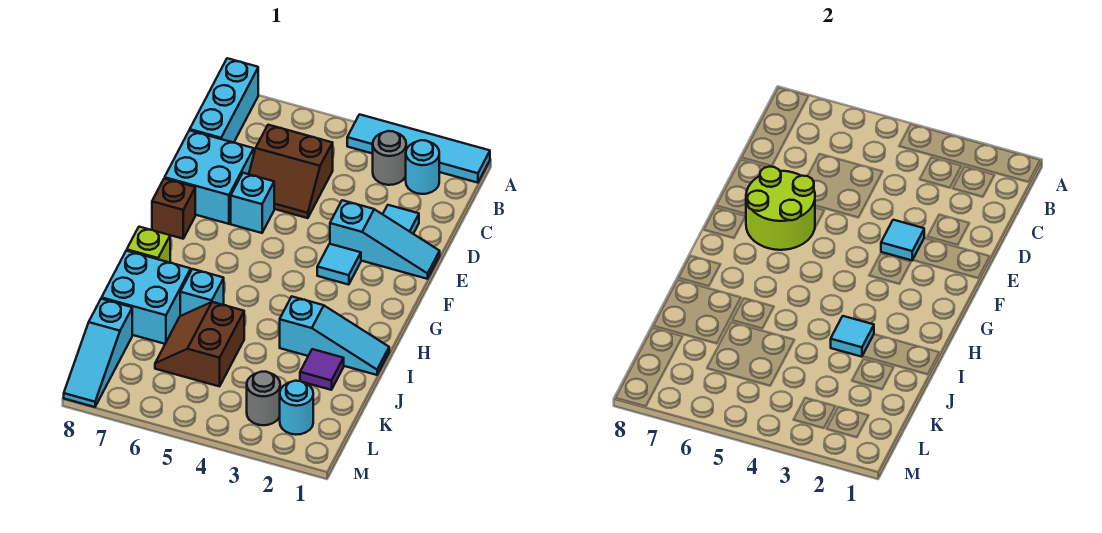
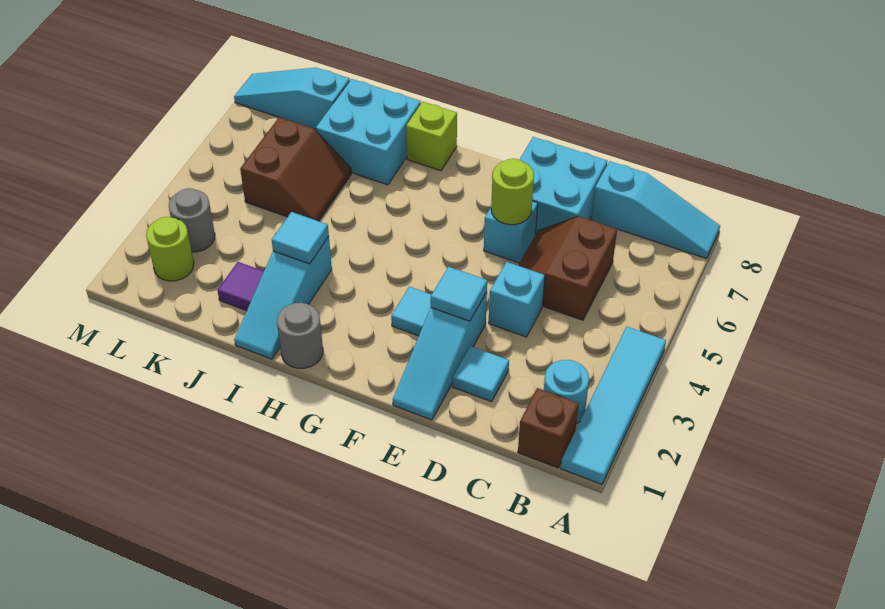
cyan 1x3 brick [190,58,258,143] -> cyan 1x3 slope [591,161,720,259]
grey 1x1 round brick [373,131,406,185] -> grey 1x1 round brick moved to [277,303,323,368]
lime 2x2 round brick [746,167,815,250] -> lime 1x1 round brick [491,159,534,225]
brown 1x1 brick [152,178,195,239] -> brown 1x1 brick moved to [518,388,579,468]
cyan 1x1 brick [180,269,224,316] -> cyan 1x1 brick moved to [489,262,545,337]
brown 2x2 slope [155,302,244,386] -> brown 2x2 slope turned to [240,117,351,221]
cyan 1x1 round brick [280,381,313,435] -> lime 1x1 round brick [146,217,194,281]

